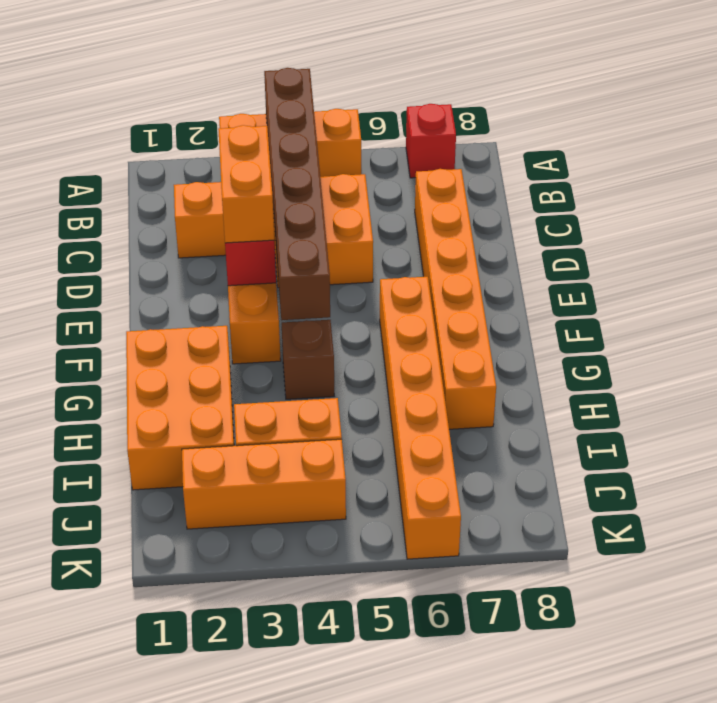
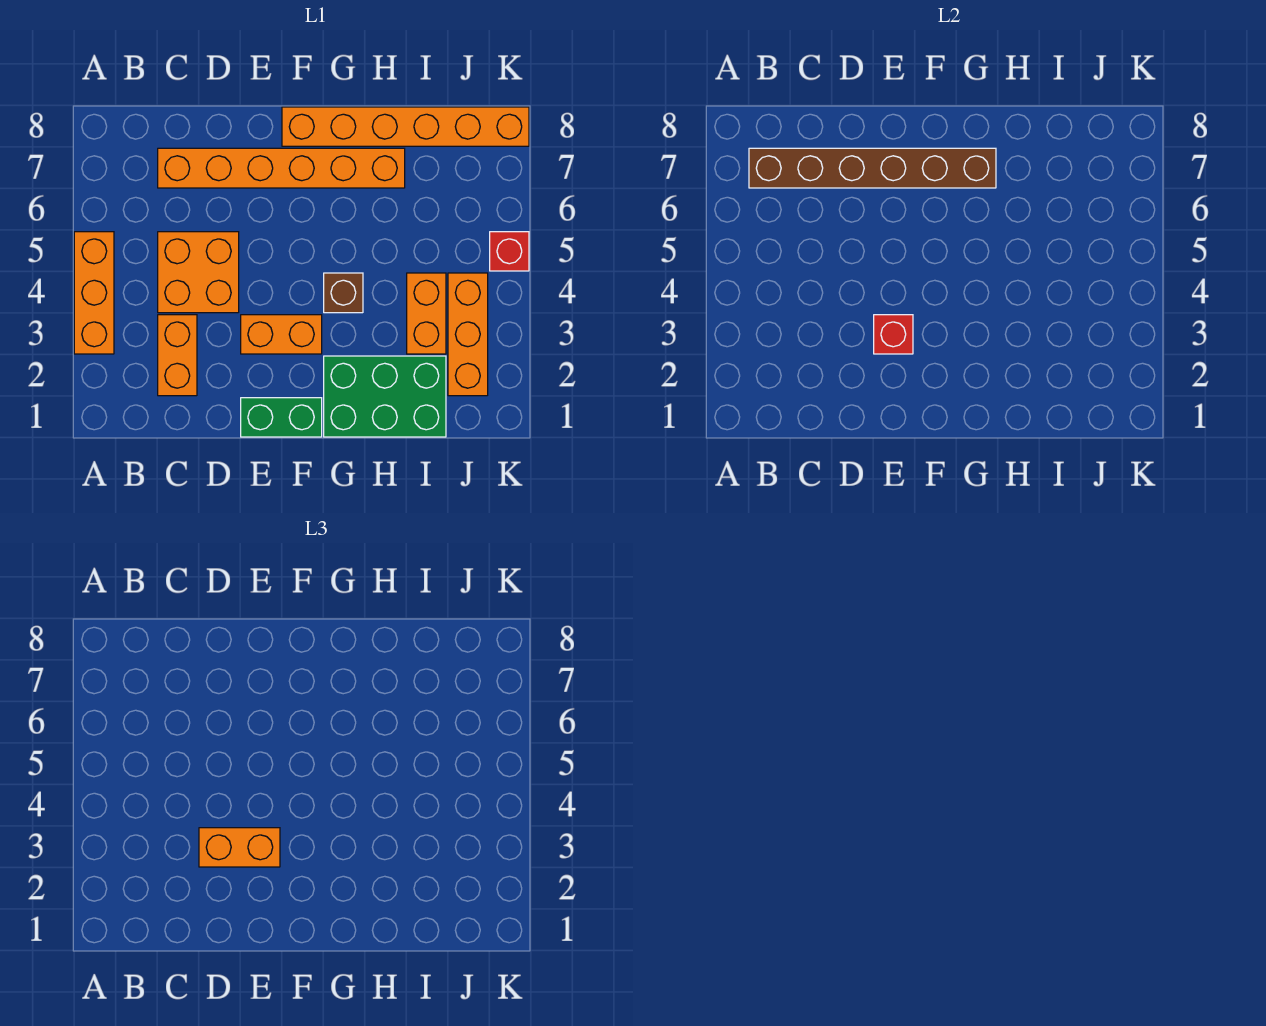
brown 1x6 brick [264,68,330,320] -> brown 1x6 brick moved to [749,148,996,188]
red 1x1 brick [406,104,456,178] -> red 1x1 brick moved to [490,232,529,271]
none -> green 1x2 brick [241,398,322,437]
orange 1x6 brick [380,277,461,559] -> orange 1x6 brick moved to [282,107,529,146]
orange 2x3 brick [126,326,234,490] -> green 2x3 brick [324,356,446,437]

